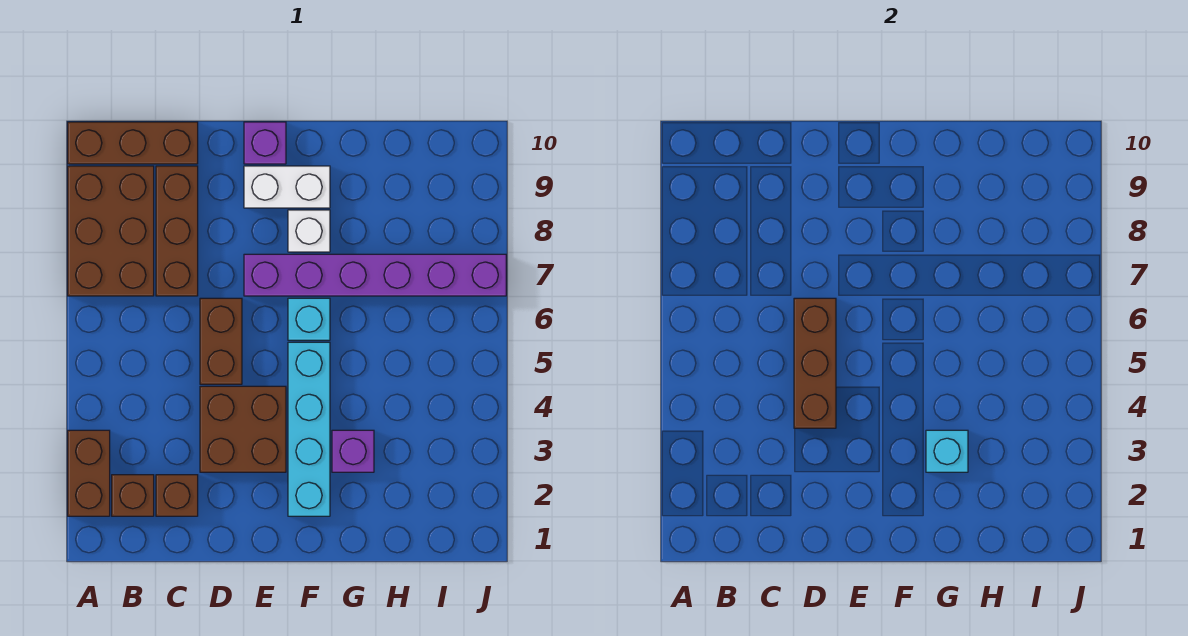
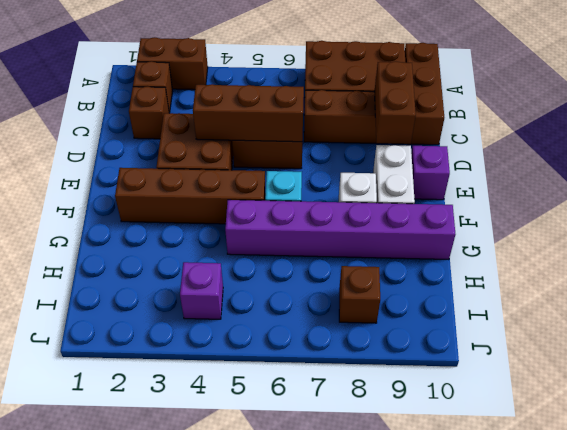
none -> brown 1x2 brick [374,61,416,144]
purple 1x6 brick [244,254,506,296] -> purple 1x6 brick turned to [225,200,455,260]
cyan 1x4 brick [288,342,330,516] -> brown 1x4 brick [115,168,266,224]
purple 1x1 brick [332,430,374,472] -> purple 1x1 brick moved to [180,262,223,319]
cyan 1x1 brick [926,430,968,472] -> none
none -> brown 1x1 brick [339,266,380,323]

